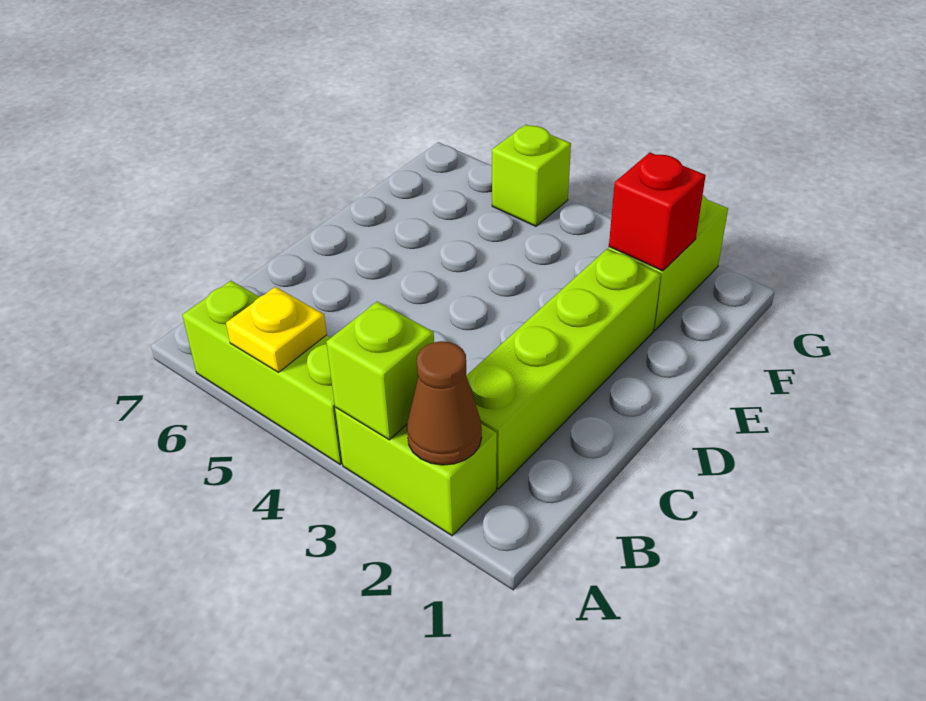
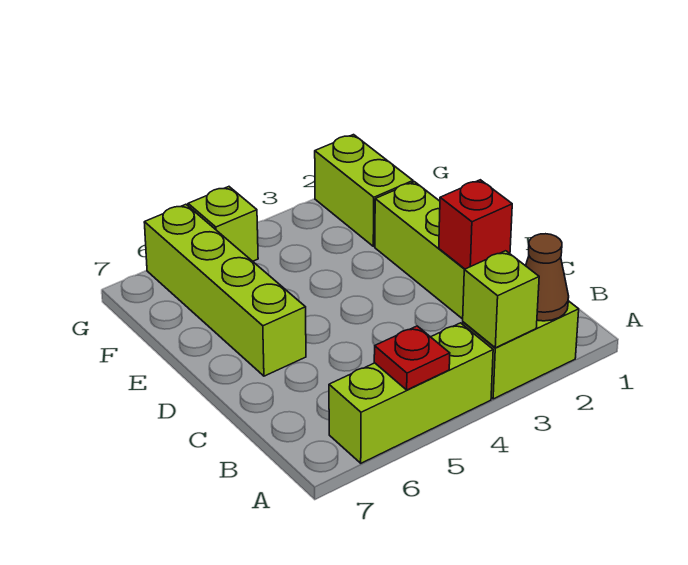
yellow 1x1 plate [226,287,327,372] -> red 1x1 plate [374,326,450,390]
none -> lime 1x4 brick [144,204,306,376]
red 1x1 brick [609,153,706,271] -> red 1x1 brick moved to [439,180,512,269]

